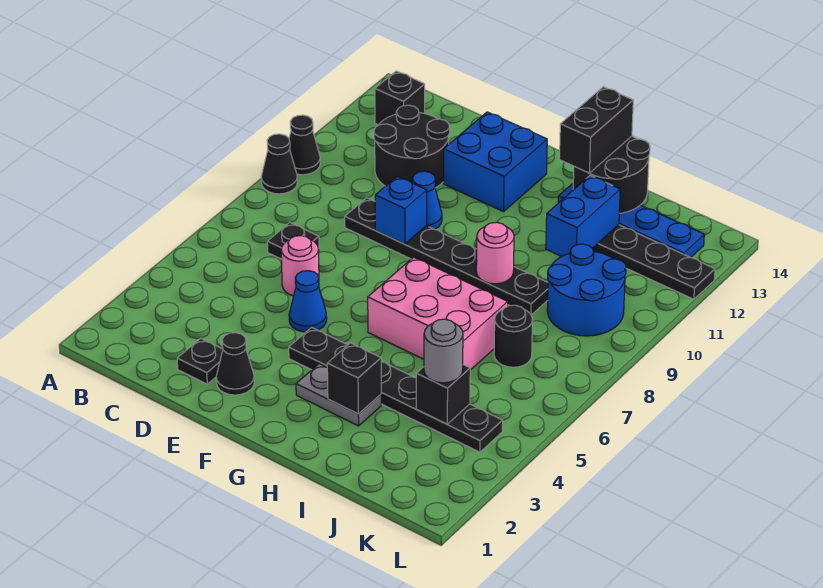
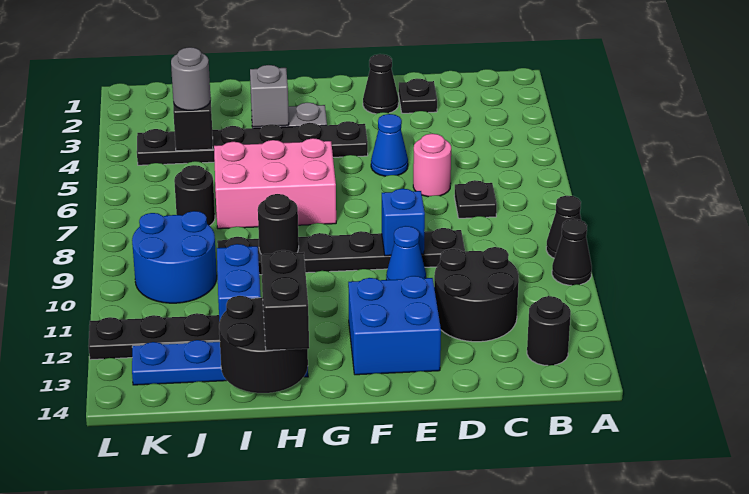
black 1x1 brick [375,71,425,125] -> black 1x1 round brick [527,296,571,366]
black 1x1 brick [327,343,382,414] -> grey 1x1 brick [250,65,289,127]
pink 1x1 round brick [476,222,514,284] -> black 1x1 round brick [258,194,299,254]

